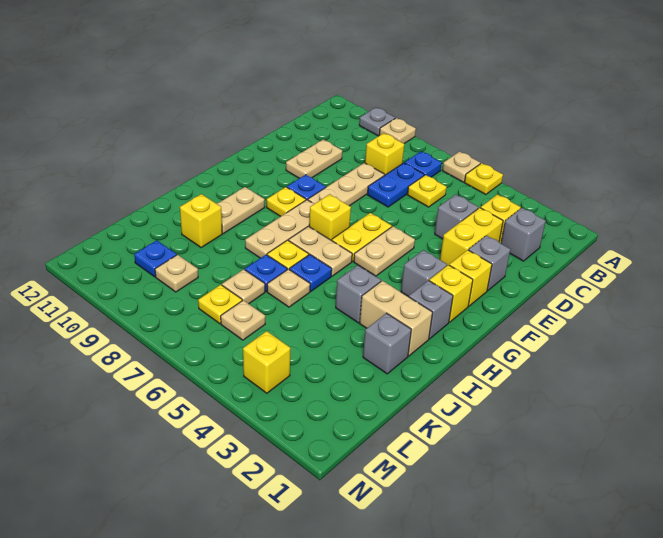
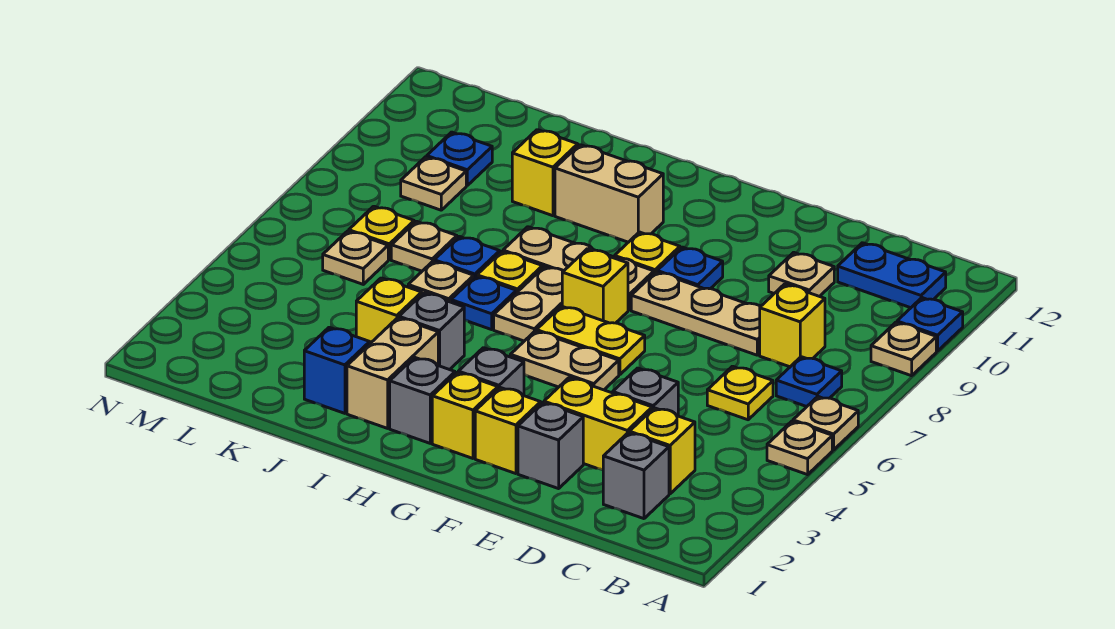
yellow 1x1 plate [464,163,503,195] -> tan 1x1 plate [767,421,832,475]
grey 1x1 plate [359,107,395,136] -> blue 1x1 plate [897,298,963,351]
blue 1x2 plate [367,163,424,207] -> blue 1x2 plate moved to [838,243,946,308]
tan 1x2 plate [286,140,342,178] -> tan 1x1 plate [769,252,834,297]
tan 1x2 plate [217,187,265,234] -> tan 1x2 brick [555,145,663,242]
grey 1x1 brick [363,313,411,374] -> blue 1x1 brick [304,327,370,413]
yellow 1x1 brick [243,331,290,393] -> yellow 1x1 brick moved to [356,278,422,343]

